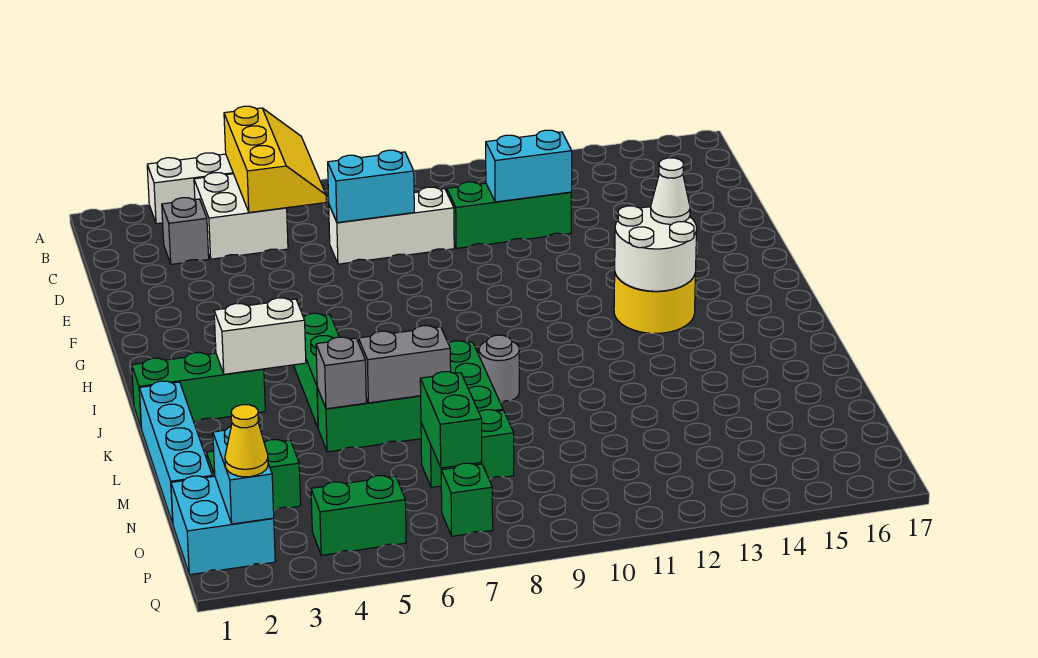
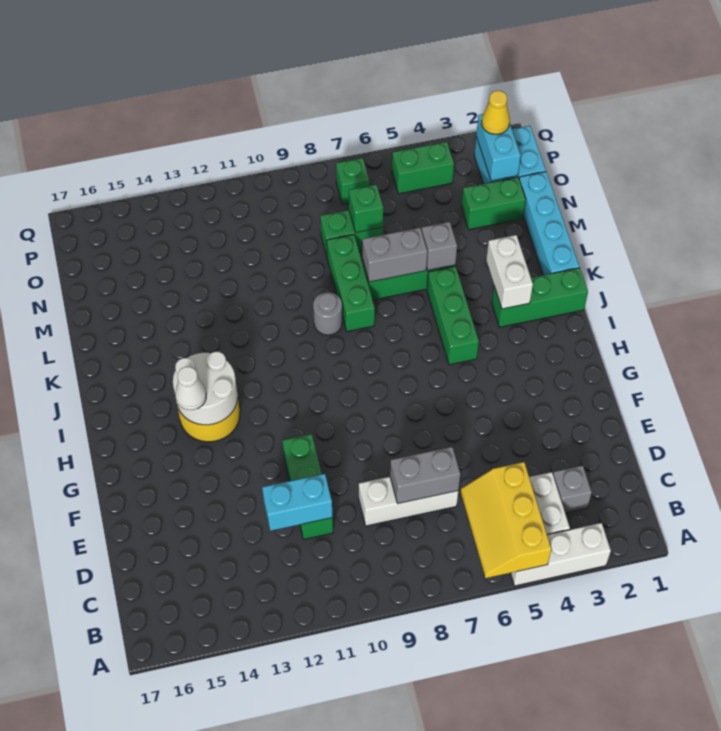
cyan 1x2 brick [328,150,414,223] -> grey 1x2 brick [390,447,460,504]
green 1x3 brick [447,182,572,249] -> green 1x3 brick turned to [282,434,333,539]
white 1x2 brick [214,298,306,374] -> white 1x2 brick turned to [486,235,533,309]
green 1x2 brick [420,372,482,468] -> green 1x1 brick [349,185,383,233]

